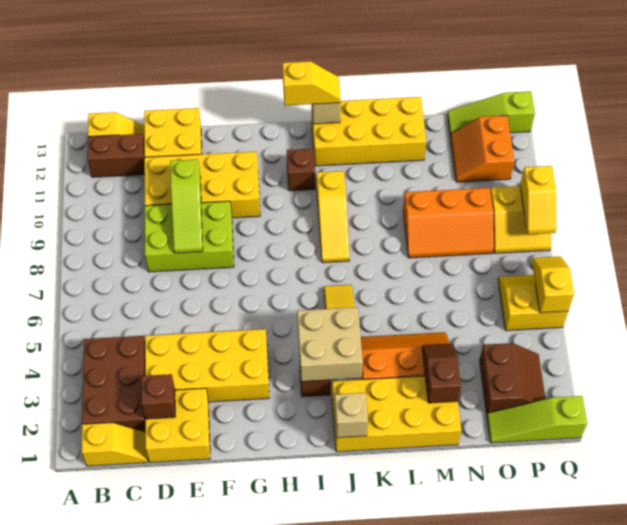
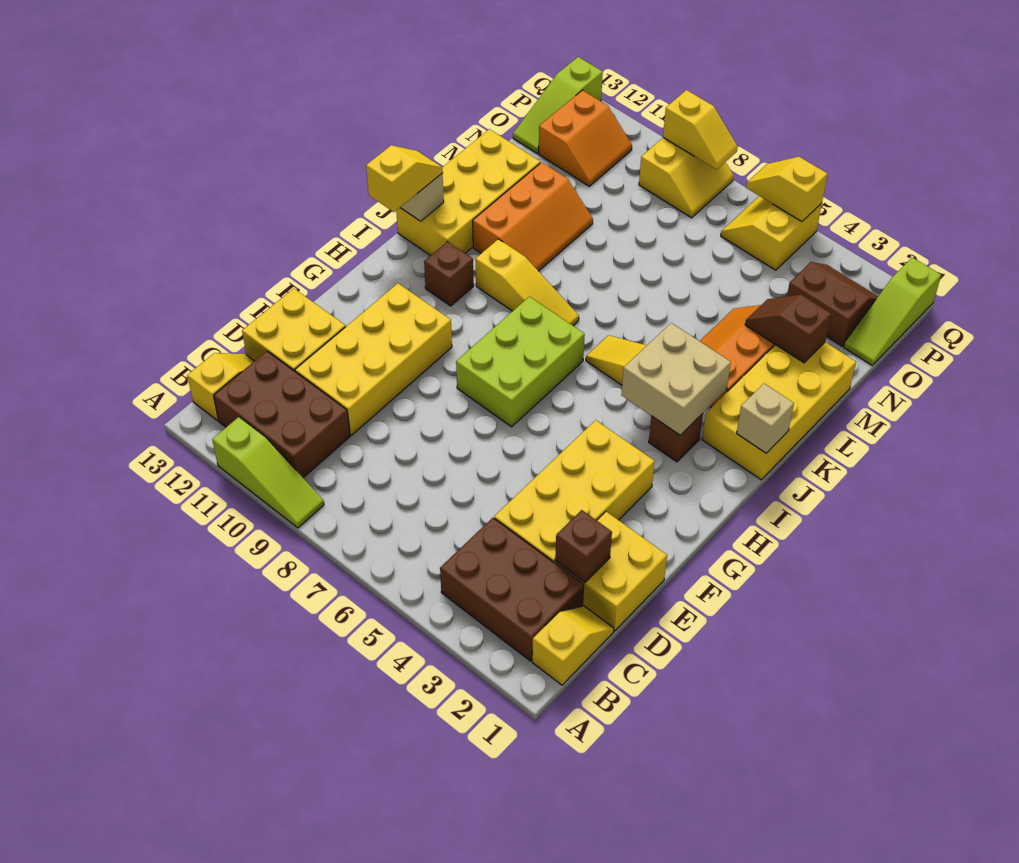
brown 1x2 brick [87,134,145,177] -> brown 2x3 brick [214,351,350,478]
lime 2x3 brick [145,201,234,272] -> lime 2x3 brick moved to [456,297,585,427]
lime 1x3 slope [170,159,203,253] -> lime 1x3 slope moved to [212,417,324,528]
orange 2x3 slope [403,188,494,258] -> orange 2x3 slope moved to [473,162,593,271]
orange 2x2 slope [450,115,514,182] -> orange 2x2 slope turned to [539,90,632,186]

